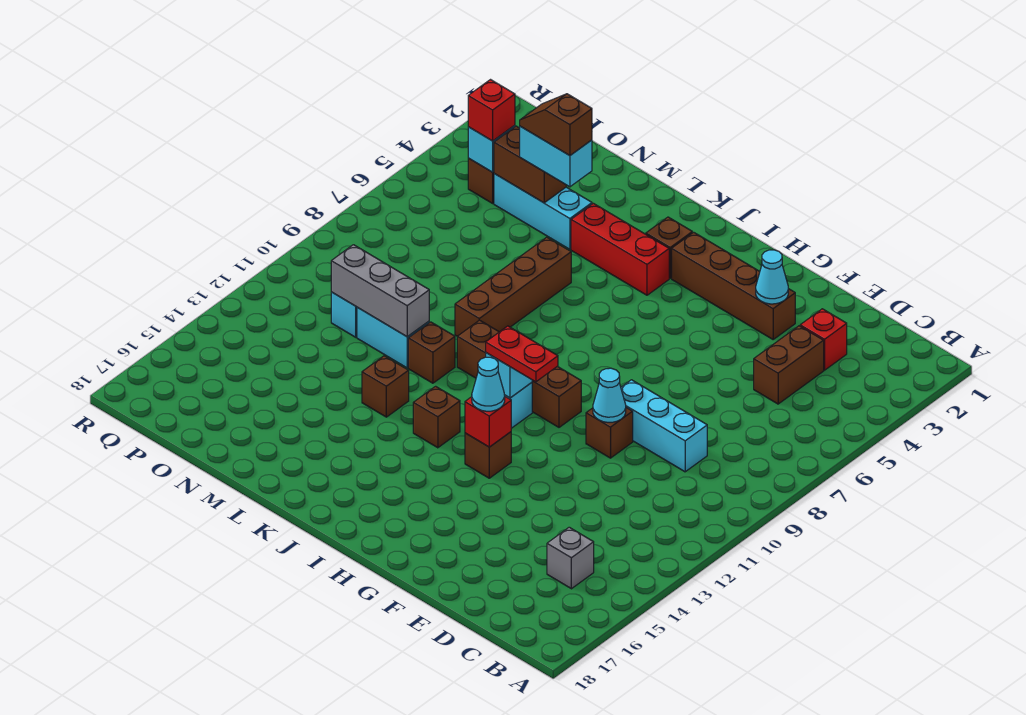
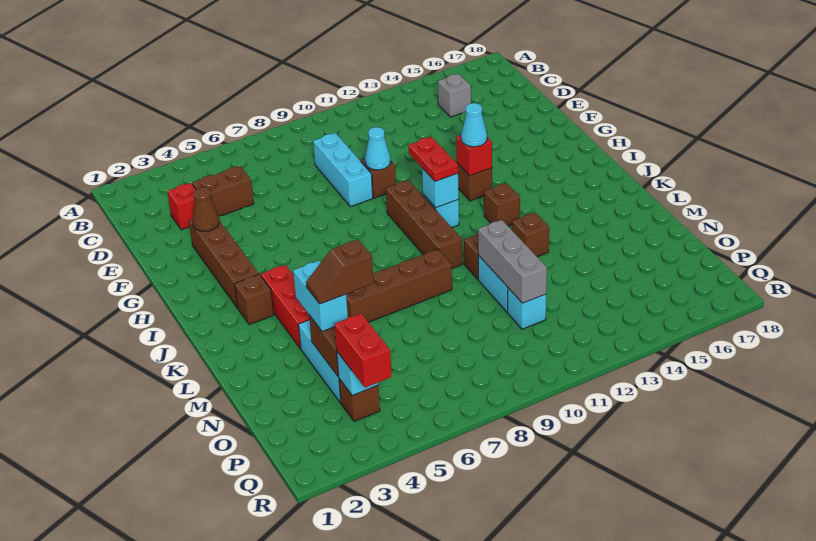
cyan 1x1 cone [756,250,788,304] -> brown 1x1 cone [192,187,219,231]
brown 1x2 slope [520,94,592,156] -> brown 1x2 slope turned to [306,239,374,304]
red 1x1 brick [468,80,515,141] -> red 1x2 brick [335,313,392,388]

